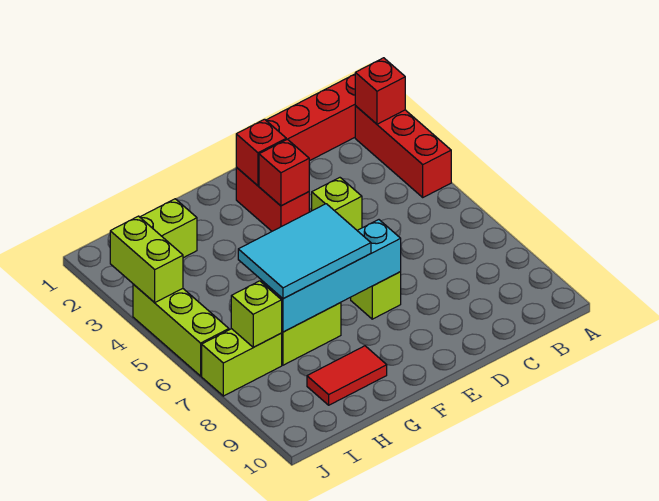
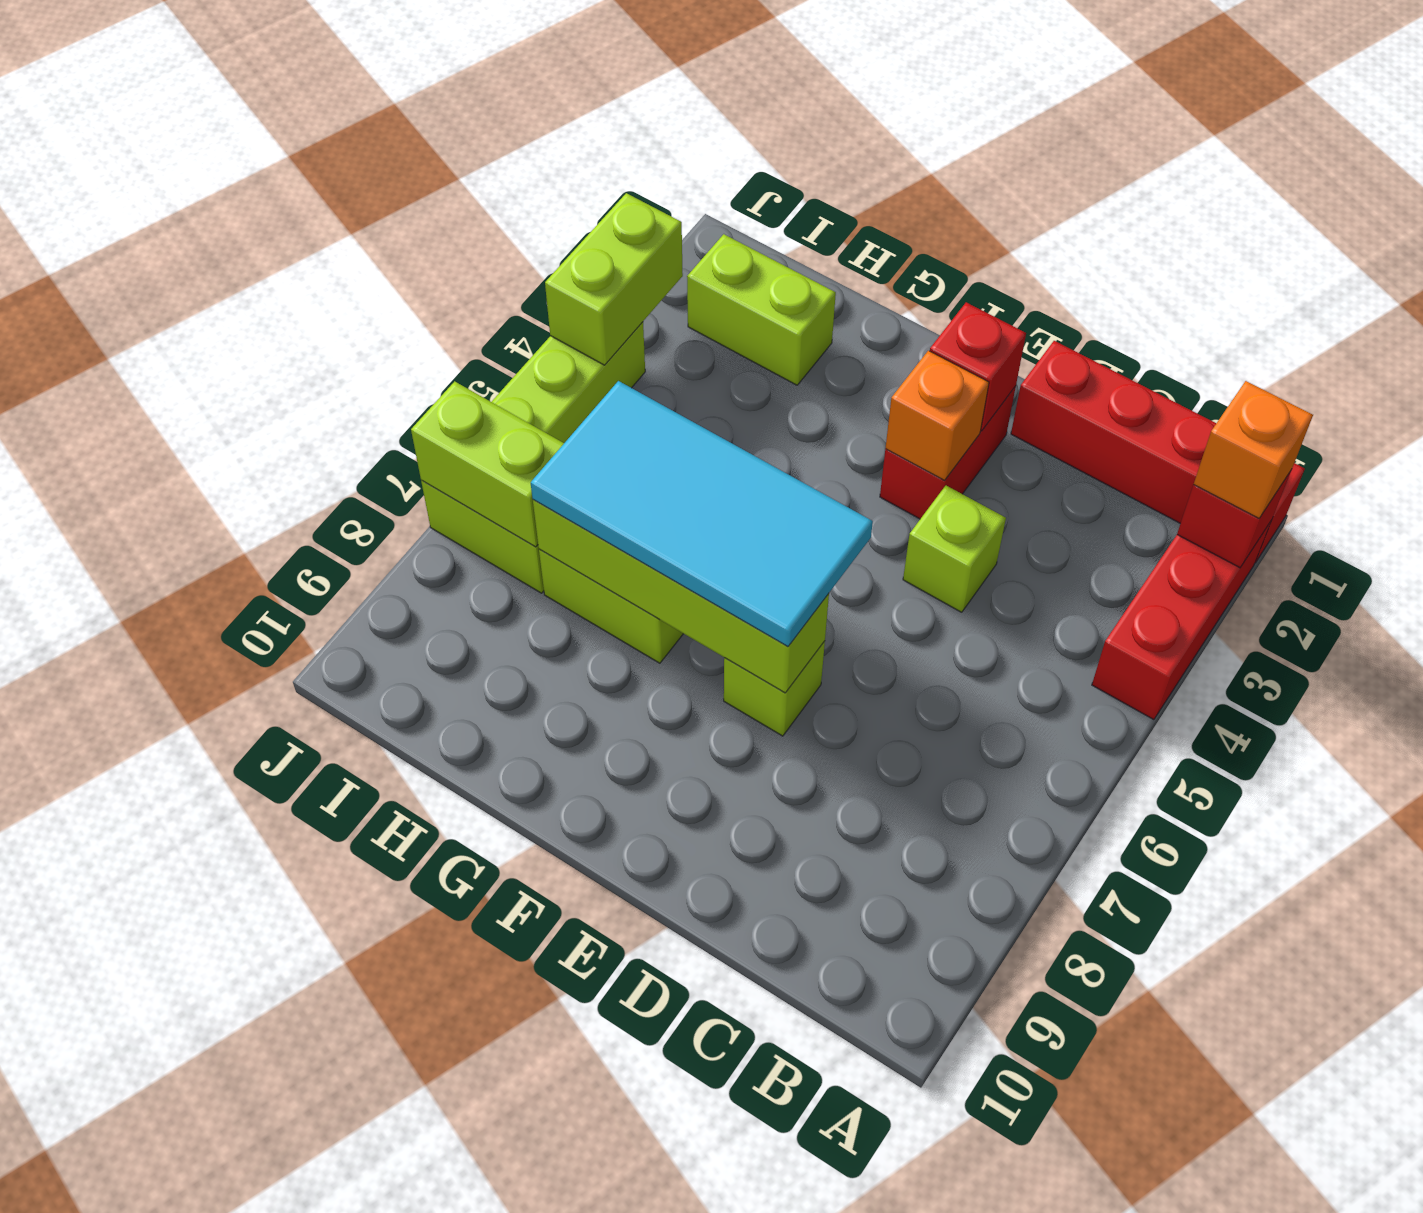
none -> orange 1x1 brick [1194,381,1313,518]
red 1x1 brick [259,139,309,206] -> orange 1x1 brick [885,351,989,480]
cyan 1x4 brick [261,220,401,332] -> lime 1x4 brick [533,500,829,693]
cyan 2x3 tile [238,204,371,299] -> cyan 2x4 tile [531,381,873,647]
red 1x2 tile [307,346,387,405] -> none
lime 1x1 brick [231,281,282,347] -> lime 1x2 brick [411,381,564,547]

